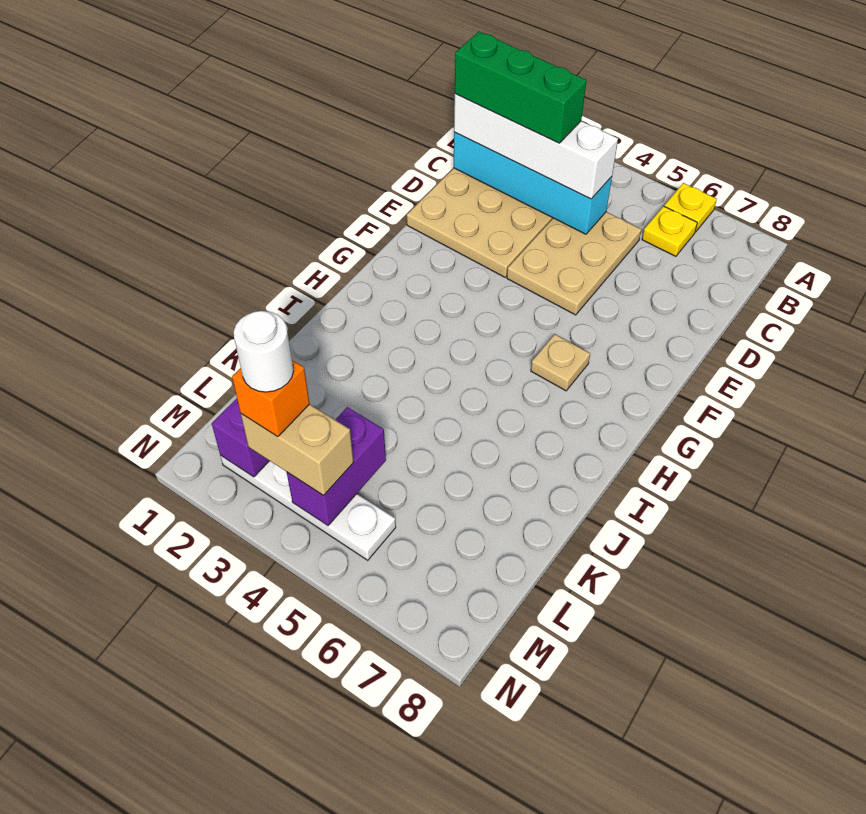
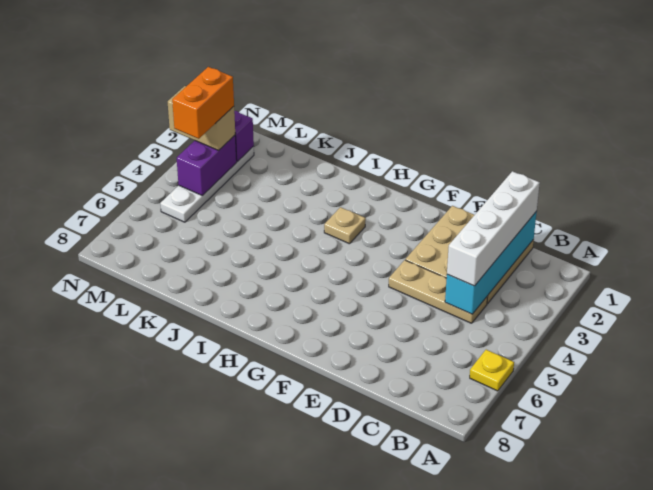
yellow 1x1 plate [642,206,697,256] -> none
green 1x3 brick [455,32,586,143] -> none
tan 2x3 plate [507,212,641,315] -> tan 1x3 plate [389,260,488,323]
tan 1x1 plate [531,334,590,391] -> tan 1x1 plate moved to [324,207,366,244]
purple 1x2 brick [287,407,386,526] -> purple 1x2 brick turned to [177,135,237,196]
tan 1x2 brick [241,404,354,496] -> tan 1x2 brick turned to [168,86,235,150]
orange 1x1 brick [232,360,310,437] -> orange 1x2 brick [172,67,234,139]
white 1x1 round brick [234,311,294,392] -> none

